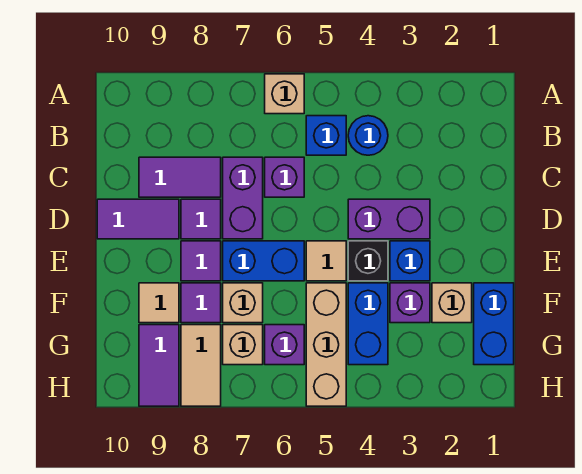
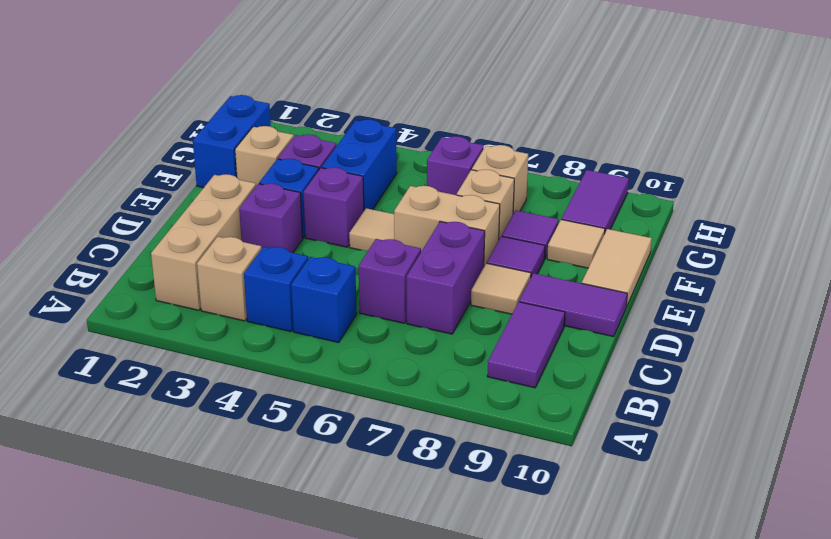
tan 1x1 brick [265,74,304,114] -> tan 1x1 brick moved to [197,237,261,321]
blue 1x1 round brick [348,116,388,155] -> blue 1x1 brick [244,247,308,332]
purple 1x2 tile [139,157,221,197] -> purple 1x2 tile turned to [487,302,565,388]
purple 1x2 brick [348,199,430,239] -> purple 1x1 brick [239,184,303,253]
purple 1x1 tile [181,199,221,239] -> tan 1x1 tile [471,263,531,314]
black 1x1 brick [348,241,388,281] -> purple 1x1 brick [303,167,364,247]
blue 1x2 brick [223,241,304,281] -> tan 1x2 brick [394,186,500,266]
tan 1x3 brick [306,283,346,406] -> tan 1x3 brick moved to [151,174,256,310]
tan 1x2 tile [181,325,221,406] -> tan 1x2 tile moved to [582,229,652,307]

